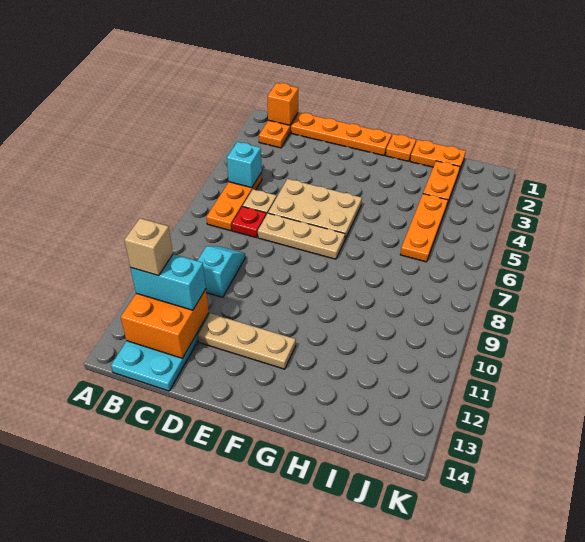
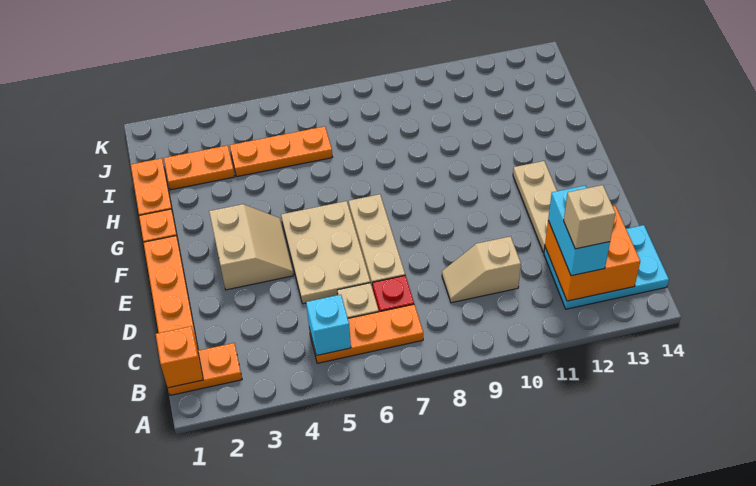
cyan 1x2 slope [197,246,245,297] -> tan 1x2 slope [442,236,521,303]
none -> tan 2x2 slope [209,204,294,290]

